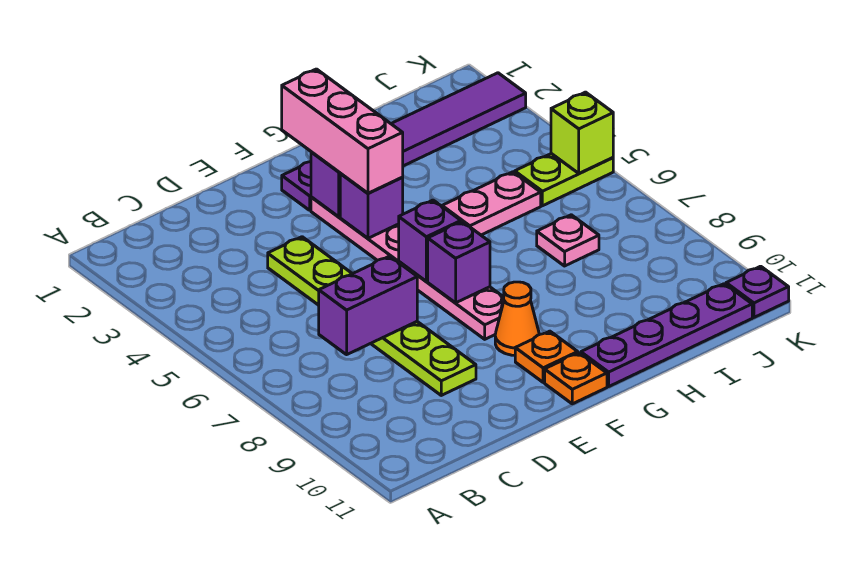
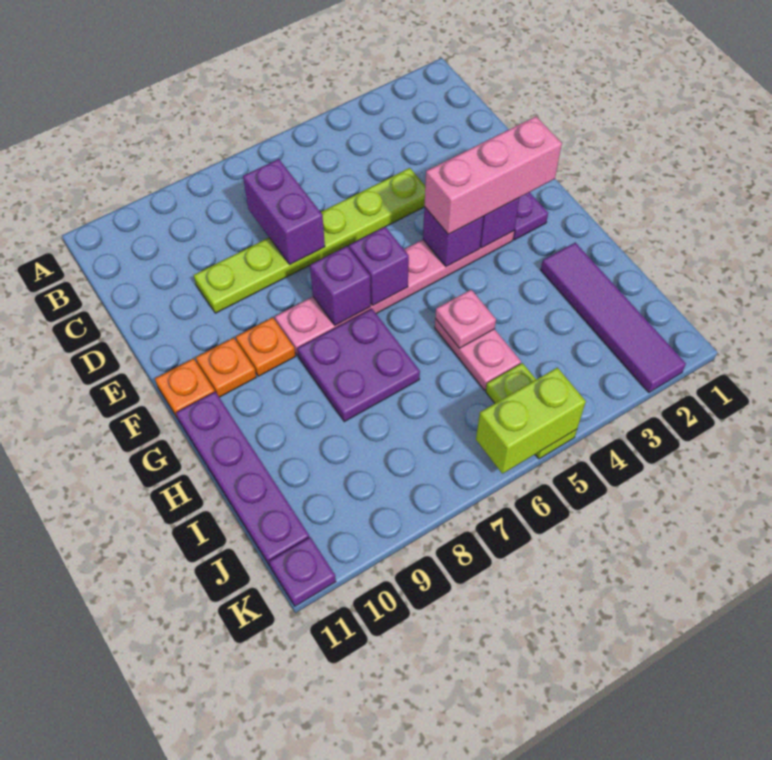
orange 1x1 cone [495,282,539,355] -> orange 1x1 plate [236,317,295,376]
none -> purple 2x2 plate [297,309,420,422]
pink 1x1 plate [537,215,599,266] -> pink 1x1 plate moved to [435,290,496,348]
lime 1x1 brick [551,92,613,173] -> lime 1x2 brick [476,367,586,474]

